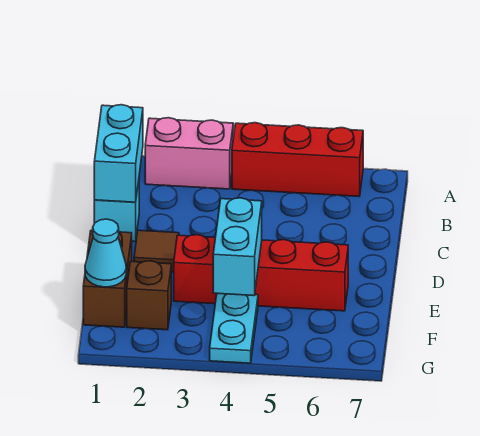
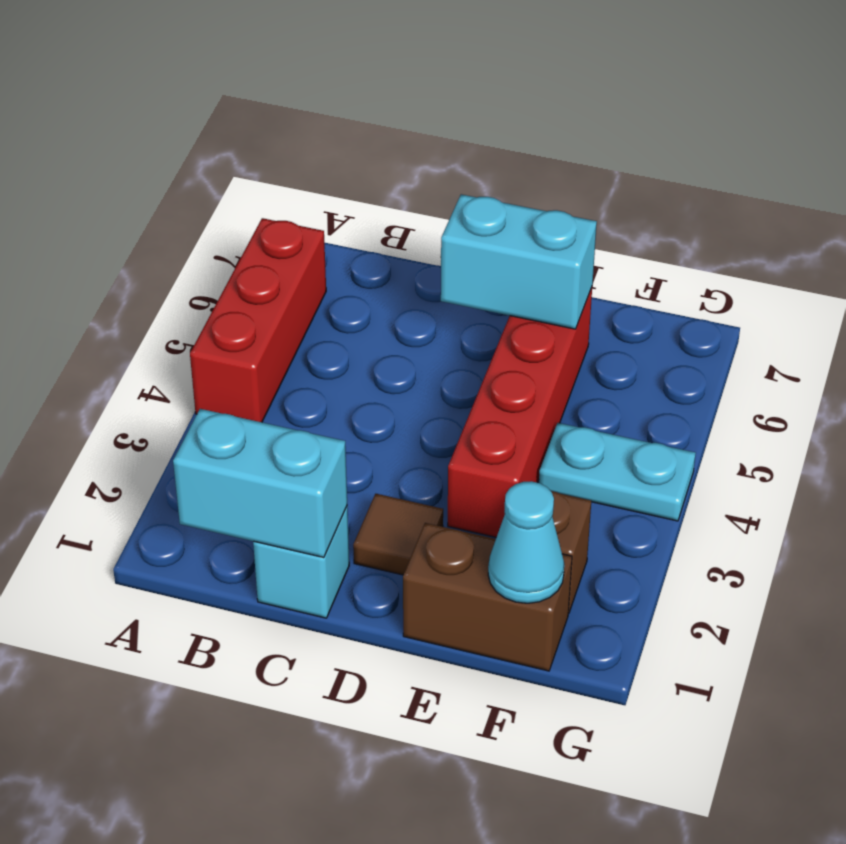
pink 1x2 brick [145,118,233,189] -> none
cyan 1x2 brick [213,198,262,296] -> cyan 1x2 brick moved to [441,194,597,329]

